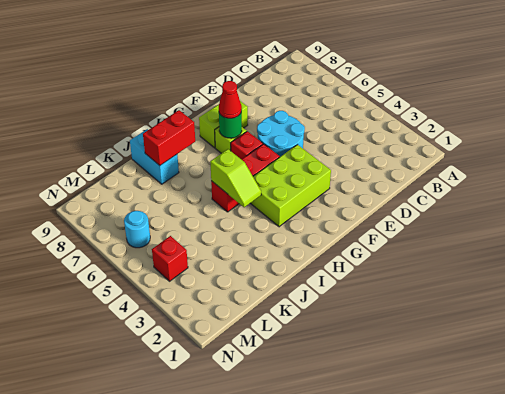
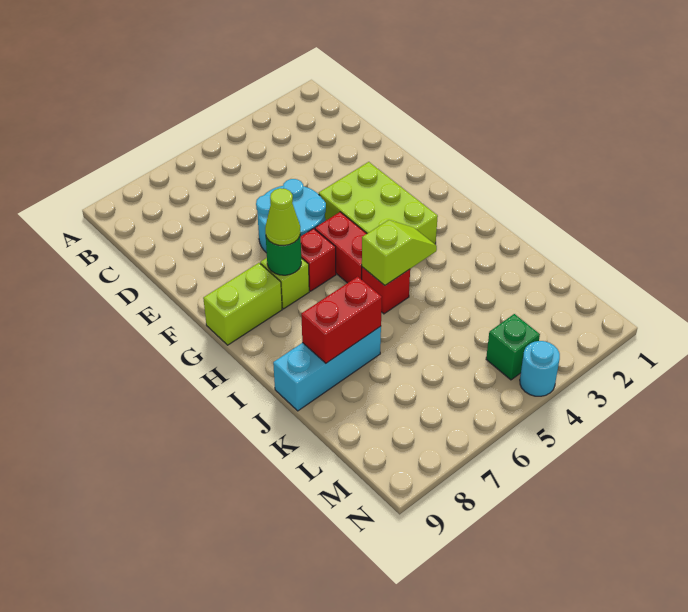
lime 1x2 brick [199,101,248,148] -> lime 1x2 brick turned to [203,263,282,345]
red 1x1 cone [219,81,242,118] -> lime 1x1 cone [265,188,300,246]
red 1x2 brick [143,110,195,165] -> red 1x2 brick turned to [301,277,382,363]
cyan 1x2 brick [130,129,179,184] -> cyan 1x3 brick [273,326,381,411]
red 1x1 brick [152,236,188,281] -> green 1x1 brick [486,314,540,380]
cyan 1x1 round brick [124,211,150,248] -> cyan 1x1 round brick moved to [520,341,560,396]

